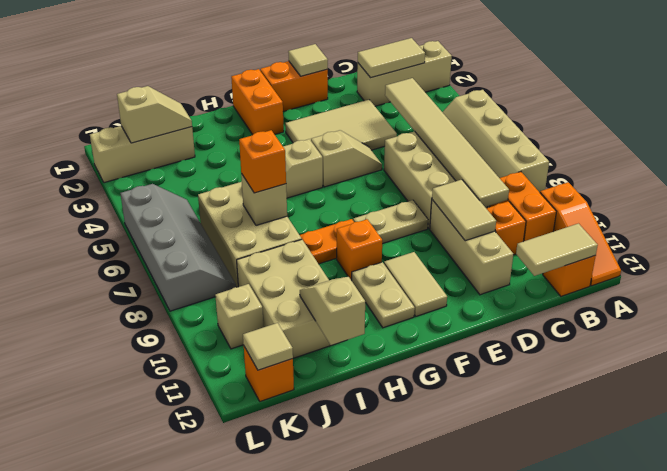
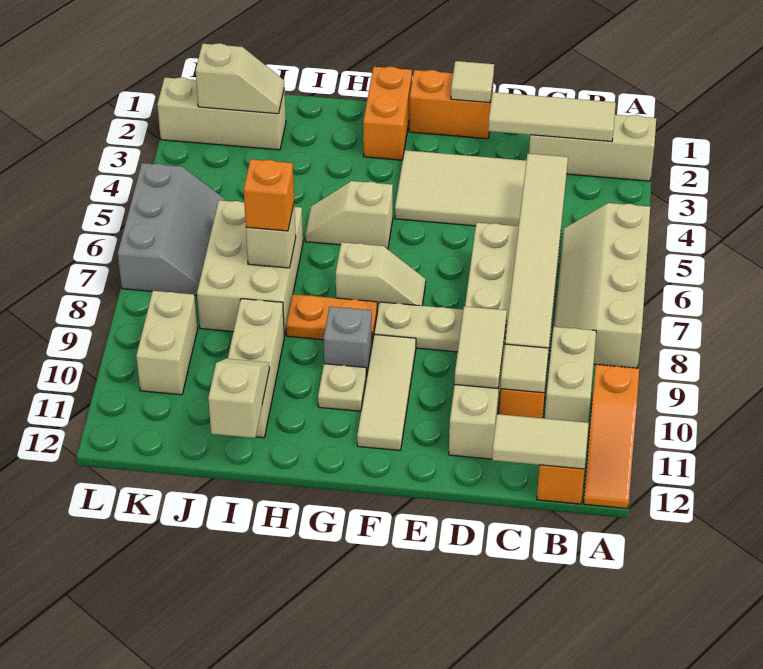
tan 1x2 tile [358,38,425,78] -> tan 1x3 tile [488,92,616,142]
orange 1x2 brick [490,172,556,241] -> tan 1x2 brick [545,327,596,423]
tan 1x2 slope [311,130,382,187] -> tan 1x2 slope moved to [336,242,426,311]
tan 1x2 tile [384,252,447,316] -> tan 1x3 tile [357,335,416,451]
orange 1x1 brick [337,219,382,281] -> grey 1x1 brick [324,307,372,377]
tan 1x2 plate [352,262,415,328] -> tan 1x1 plate [318,364,366,411]
tan 2x3 brick [237,240,331,358] -> tan 1x3 brick [228,299,284,438]
grey 2x4 slope [120,184,236,311] -> grey 2x3 slope [118,163,225,295]
tan 1x1 brick [215,284,263,349] -> tan 1x2 brick [136,291,197,395]
orange 1x1 brick [244,347,294,401] -> none
tan 1x1 tile [243,323,293,370] -> tan 1x1 tile moved to [501,344,549,393]

